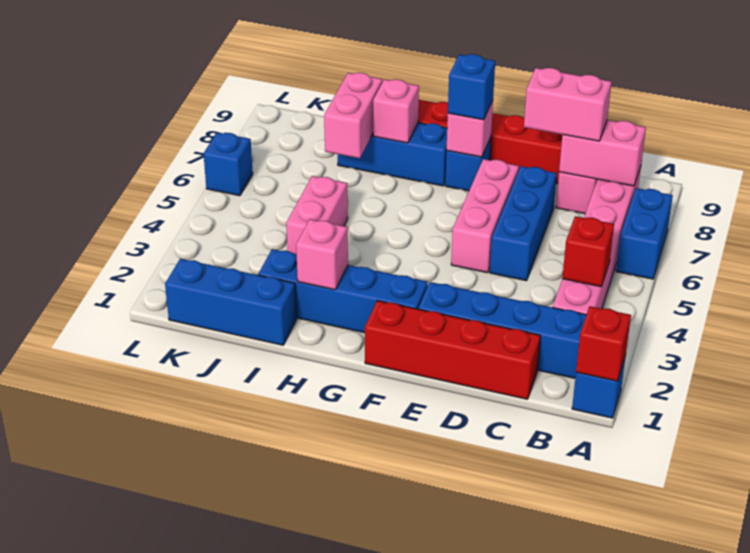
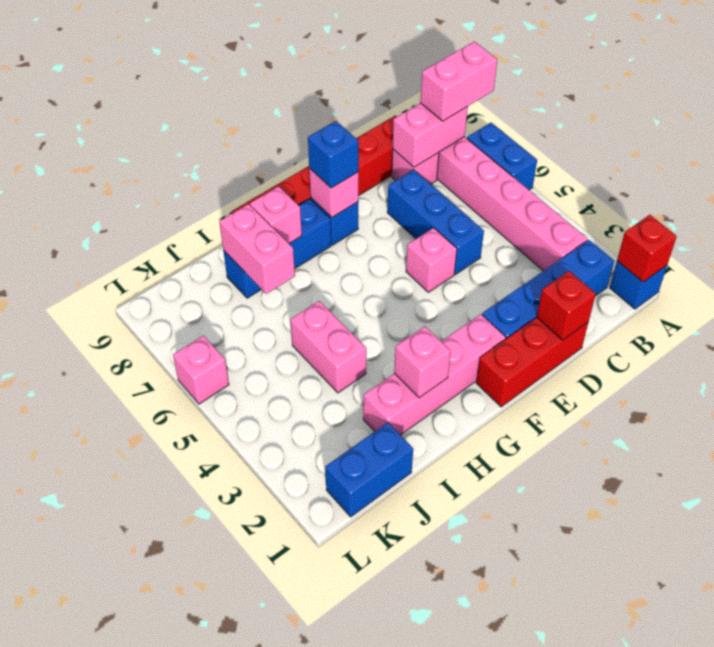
red 1x1 brick [562,216,614,287] -> red 1x1 brick moved to [537,271,596,340]
red 1x4 brick [365,301,540,399] -> red 1x3 brick [476,318,588,407]
pink 1x2 brick [524,68,611,141] -> pink 1x2 brick moved to [420,42,497,121]
pink 1x3 brick [451,159,519,273] -> pink 1x1 brick [406,228,457,292]
blue 1x4 brick [258,249,428,333] -> pink 1x4 brick [363,314,506,435]
blue 1x3 brick [165,259,297,345] -> blue 1x2 brick [325,423,413,517]
blue 1x1 brick [203,132,253,196] -> pink 1x1 brick [173,336,229,404]

